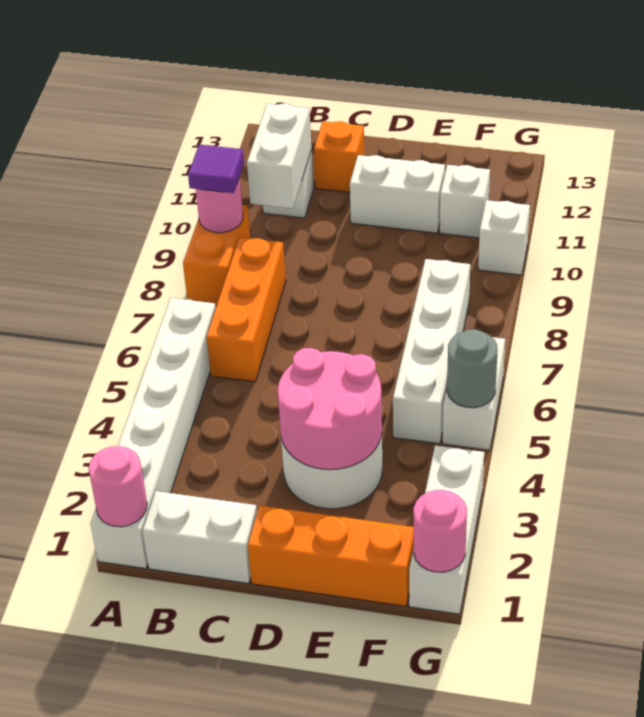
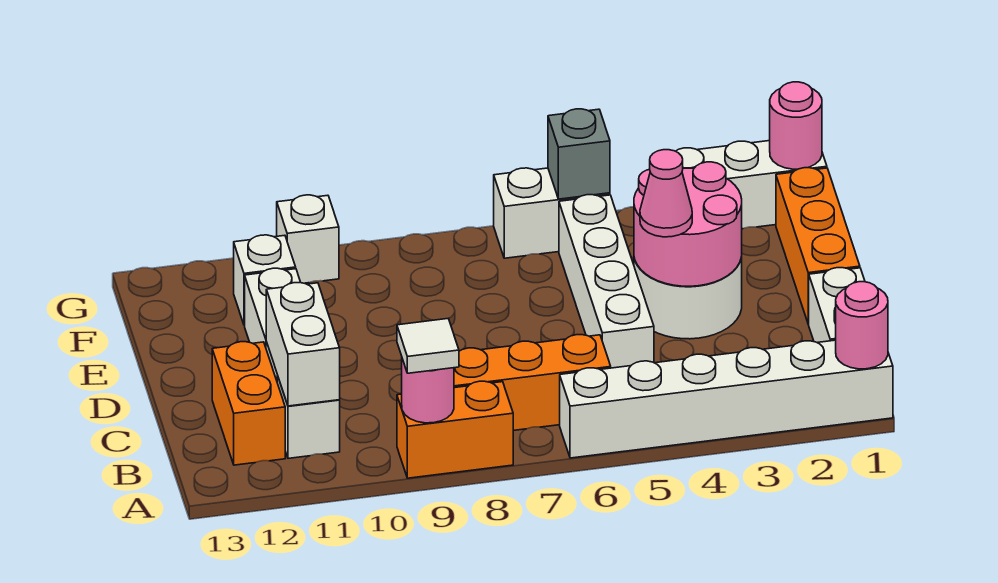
purple 1x1 tile [188,145,244,193] -> white 1x1 tile [397,318,459,373]
white 1x2 brick [247,104,311,209] -> white 1x2 brick turned to [266,283,340,406]
orange 1x1 brick [314,121,364,192] -> orange 1x2 brick [212,342,285,465]
none -> pink 1x1 cone [640,150,692,237]
white 1x4 brick [393,259,470,444] -> white 1x4 brick turned to [559,195,654,368]
grey 1x1 round brick [447,329,498,408] -> grey 1x1 brick [548,109,610,199]

